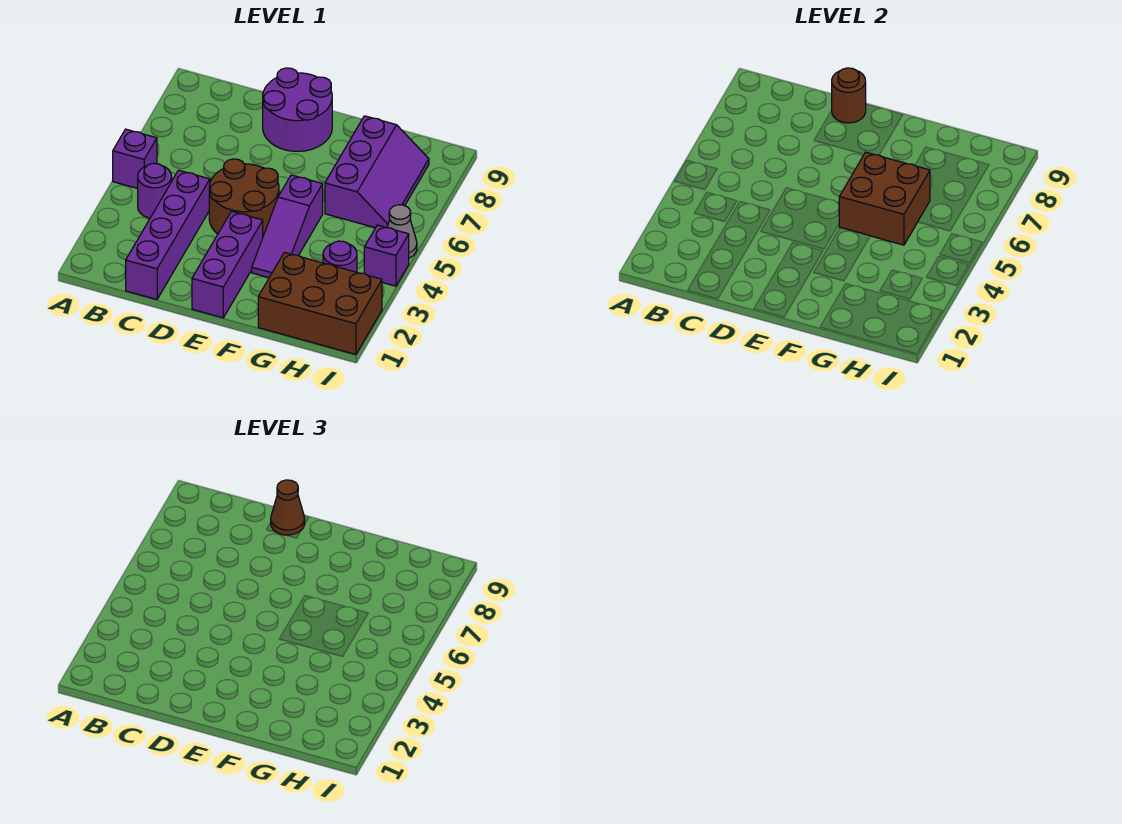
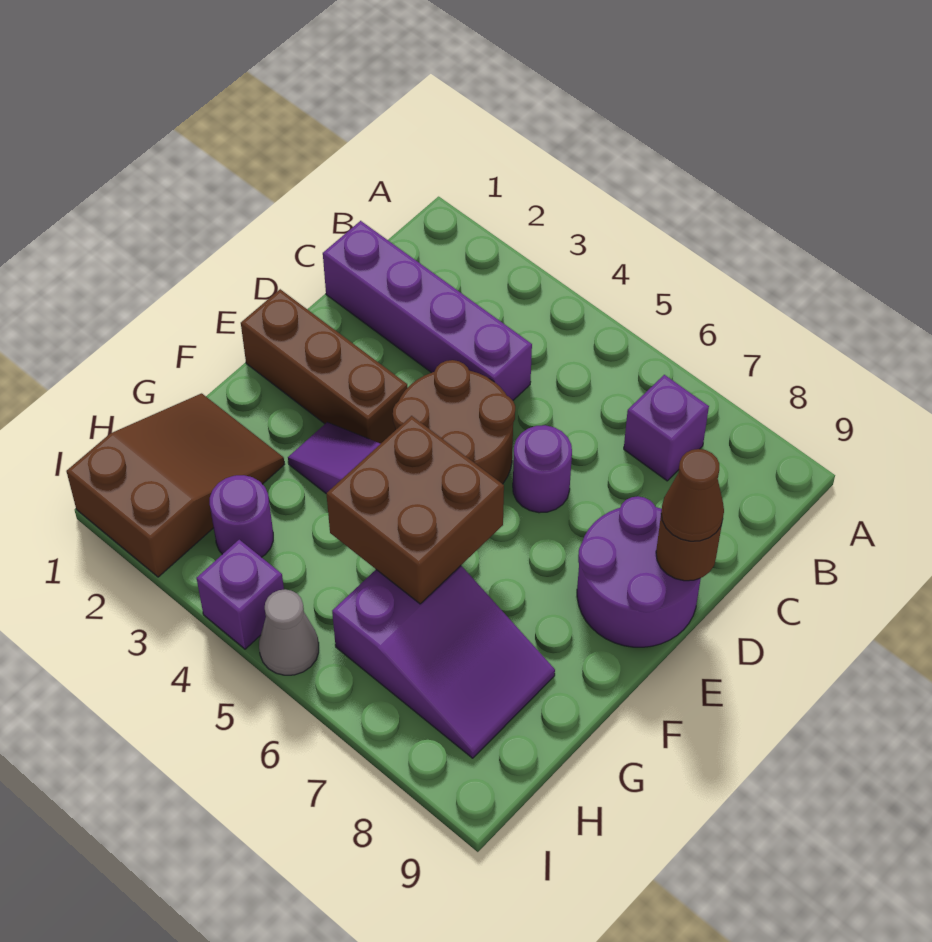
purple 1x1 brick [113,129,157,188] -> purple 1x1 brick moved to [624,375,709,481]
purple 1x1 round brick [138,163,172,218] -> purple 1x1 round brick moved to [513,425,572,513]
purple 1x3 brick [192,211,263,318] -> brown 1x3 brick [241,289,408,444]
brown 2x3 brick [258,252,382,354] -> brown 2x3 slope [66,393,285,577]
purple 2x3 slope [325,116,429,228] -> purple 2x3 slope turned to [332,566,555,758]

